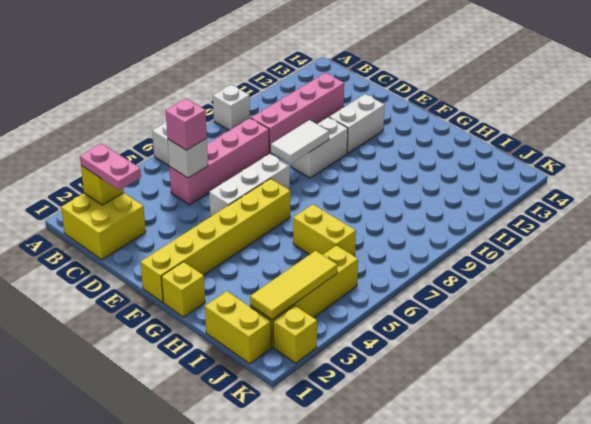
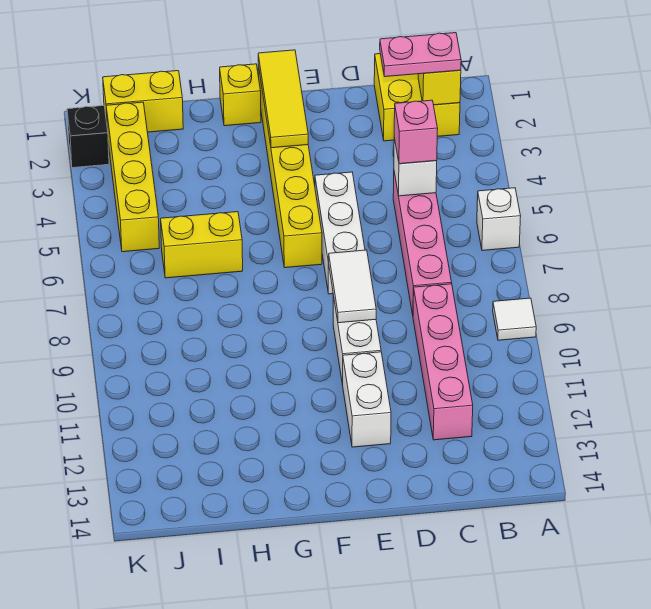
white 1x1 brick [213,85,250,130] -> white 1x1 tile [493,298,536,340]
yellow 1x3 tile [250,251,337,320] -> yellow 1x3 tile moved to [258,50,308,148]
yellow 1x1 brick [273,306,317,363] -> black 1x1 brick [67,106,109,168]

